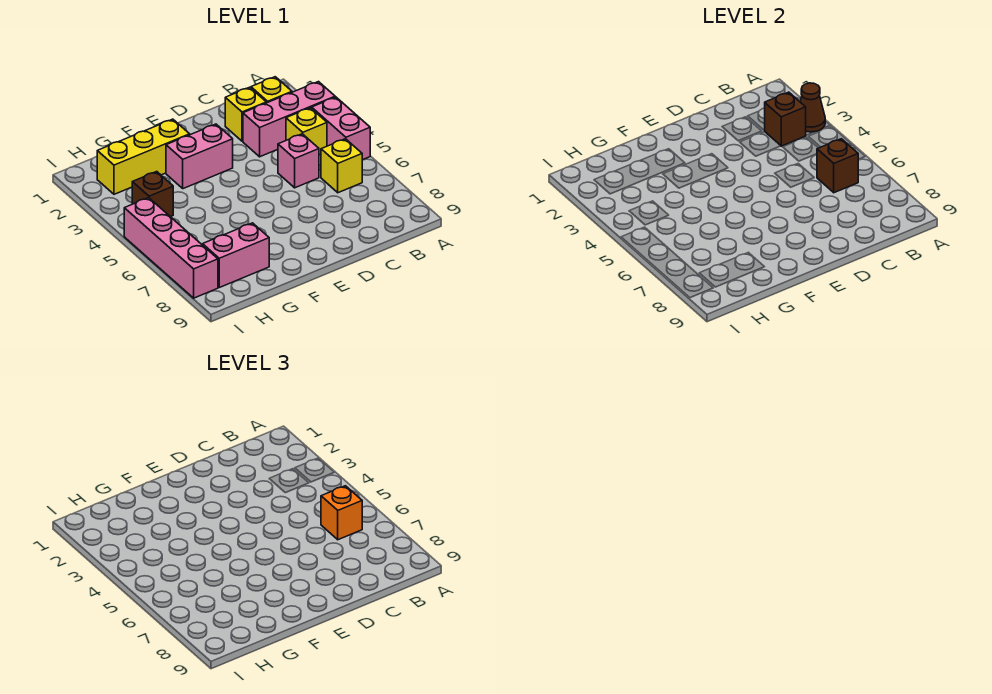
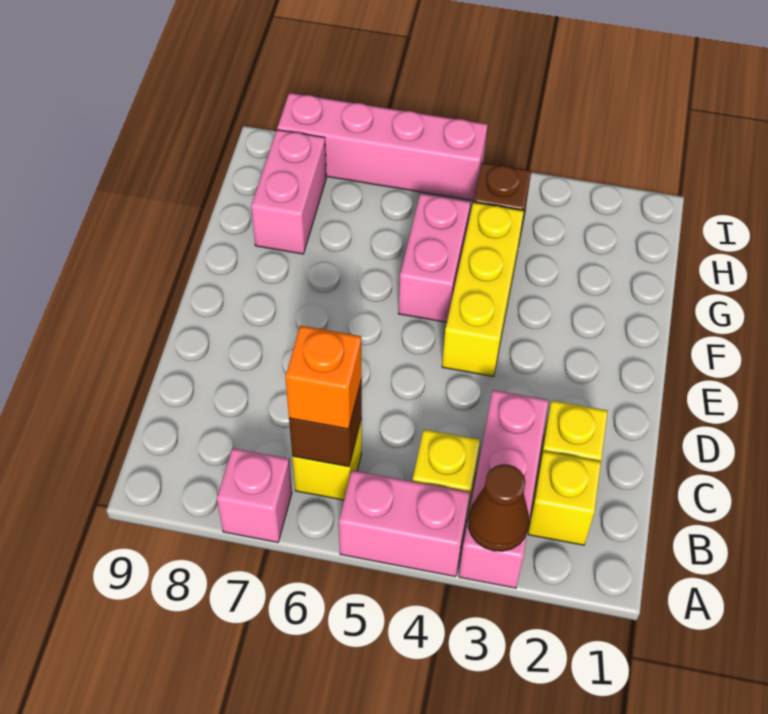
brown 1x1 brick [765,92,806,146] -> none
pink 1x1 brick [278,134,319,188] -> pink 1x1 brick moved to [217,448,292,542]
pink 1x2 brick [166,124,233,189] -> pink 1x2 brick moved to [398,194,470,322]
yellow 1x3 brick [97,119,190,194] -> yellow 1x3 brick moved to [442,202,524,377]

